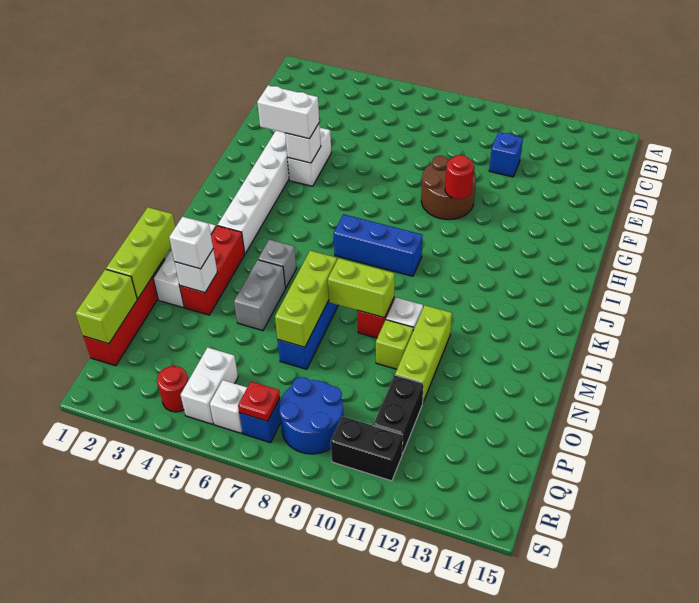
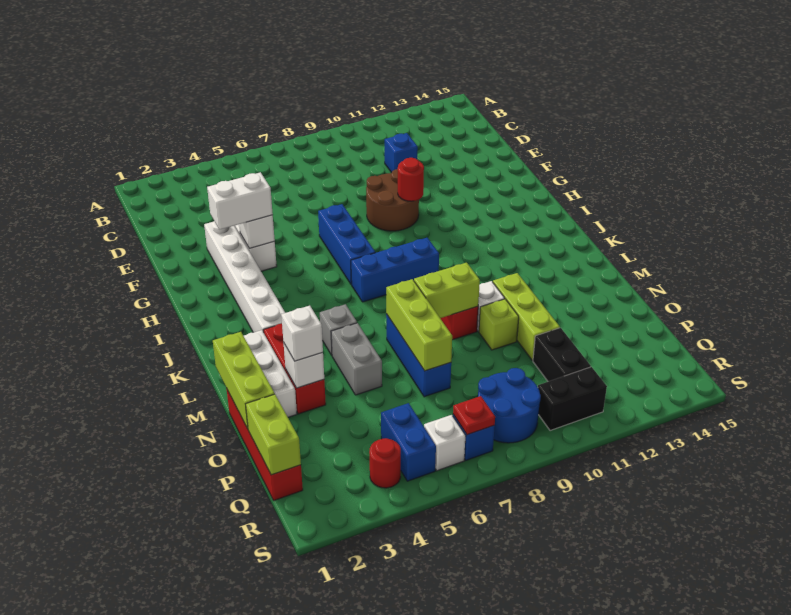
none -> blue 1x3 brick [318,204,375,285]
white 1x2 brick [181,347,238,424] -> blue 1x2 brick [381,403,436,481]

